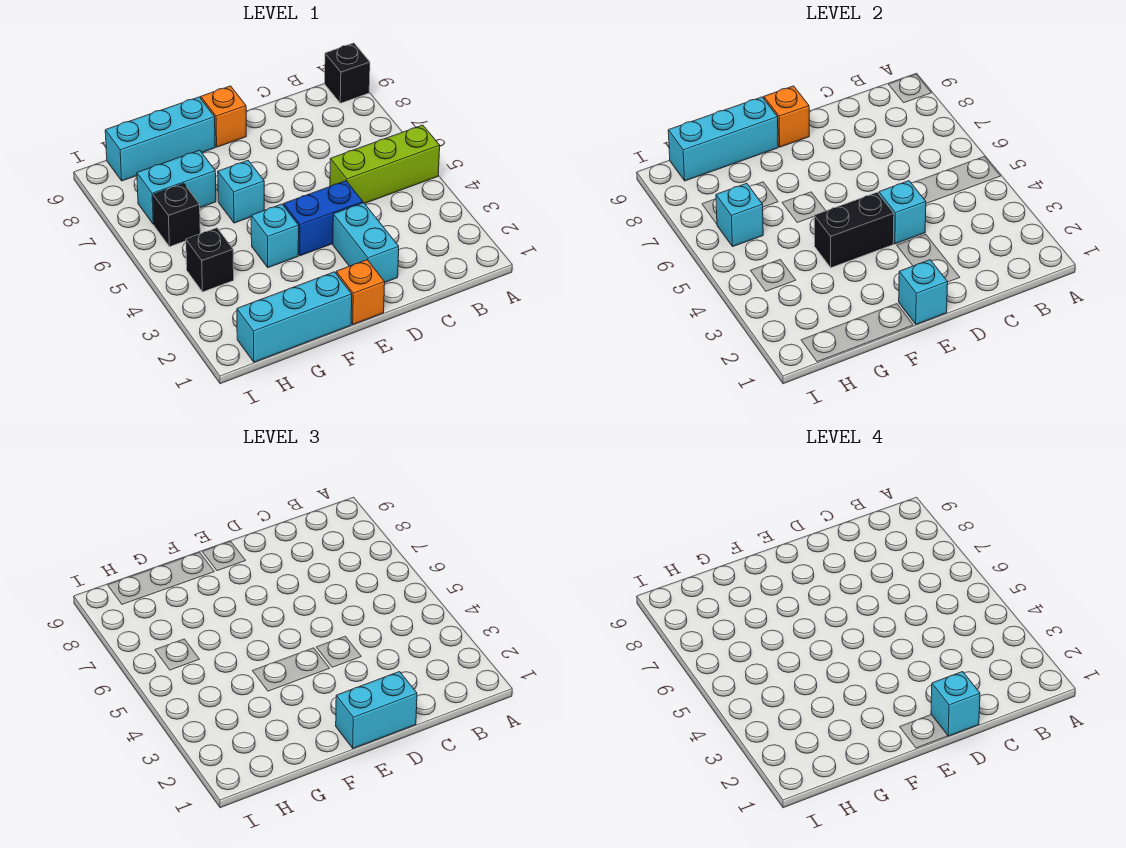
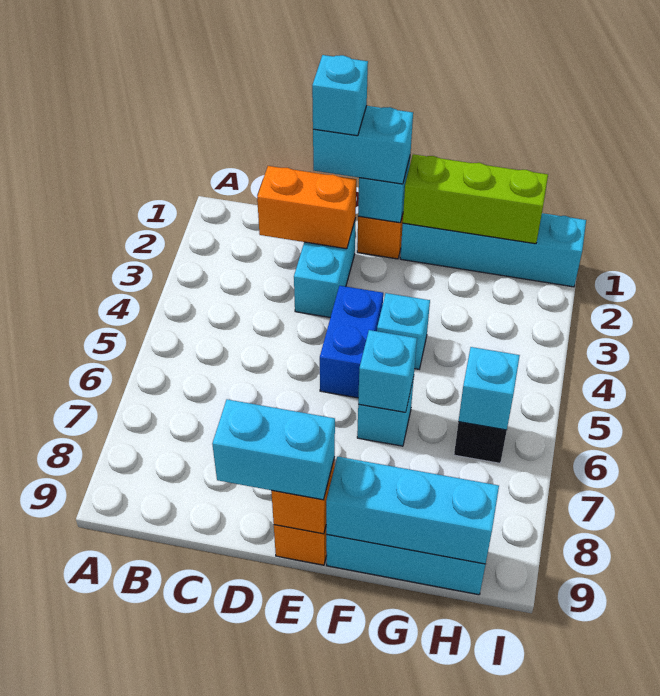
lime 1x3 brick [330,125,440,203] -> lime 1x3 brick moved to [403,154,548,244]
black 1x1 brick [325,43,370,103] -> none
none -> orange 1x2 brick [257,166,356,249]
blue 1x2 brick [284,181,363,256] -> blue 1x2 brick turned to [320,286,383,398]
cyan 1x1 brick [879,181,926,244] -> cyan 1x1 brick moved to [358,330,417,412]
black 1x2 brick [814,193,894,268] -> none
cyan 1x3 brick [237,272,352,362] -> cyan 1x4 brick [400,213,586,287]
cyan 1x2 brick [137,150,216,224] -> cyan 1x2 brick moved to [212,399,335,500]
black 1x1 brick [186,228,234,292] -> none

